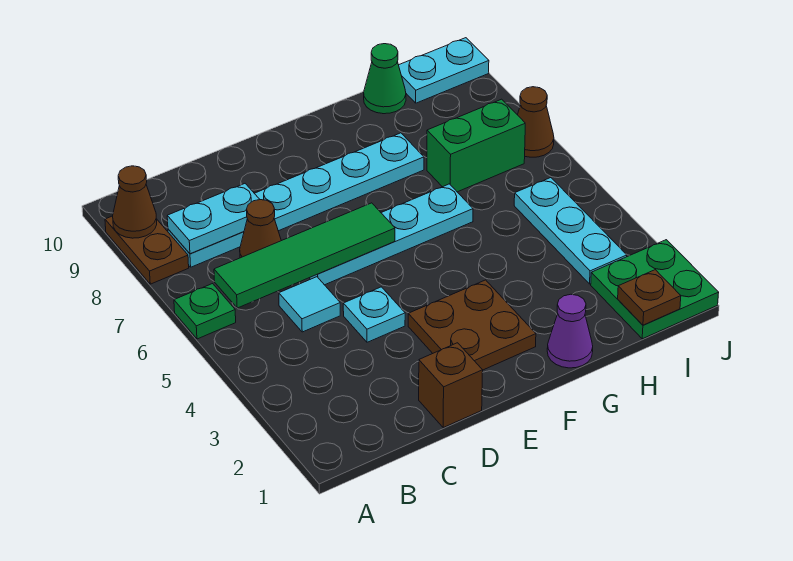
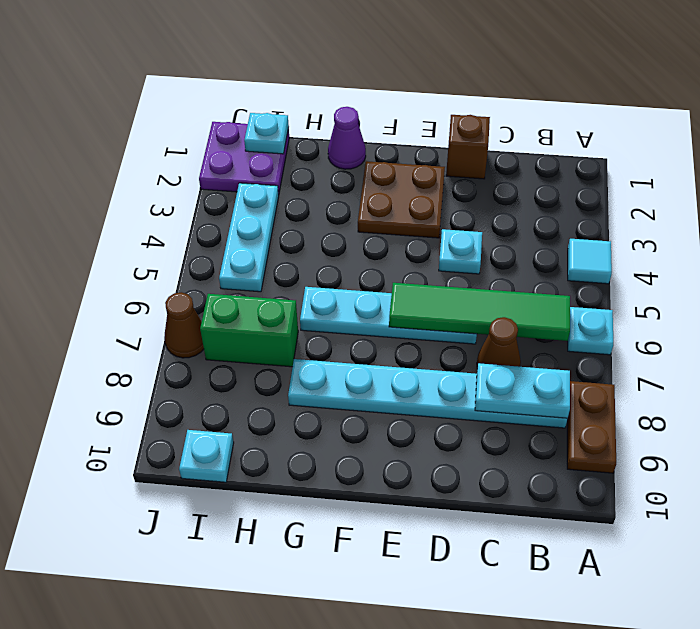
green 1x1 plate [174,284,236,339] -> cyan 1x1 plate [568,307,613,355]
brown 1x1 cone [113,166,157,238] -> none
cyan 1x1 tile [279,277,340,332] -> cyan 1x1 tile moved to [568,239,612,284]
green 1x1 cone [364,44,406,114] -> none
green 2x2 plate [591,240,719,339] -> purple 2x2 plate [199,122,289,194]
brown 1x1 plate [618,270,681,325] -> cyan 1x1 plate [244,113,289,154]
cyan 1x2 plate [399,38,489,103] -> cyan 1x1 plate [179,430,234,482]

